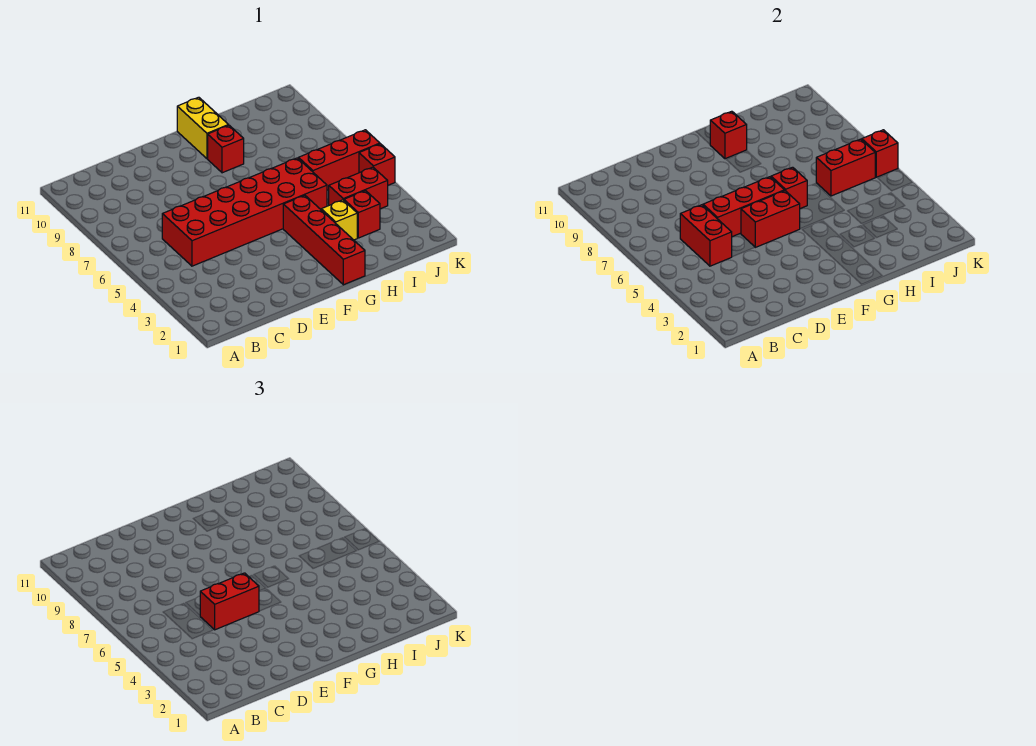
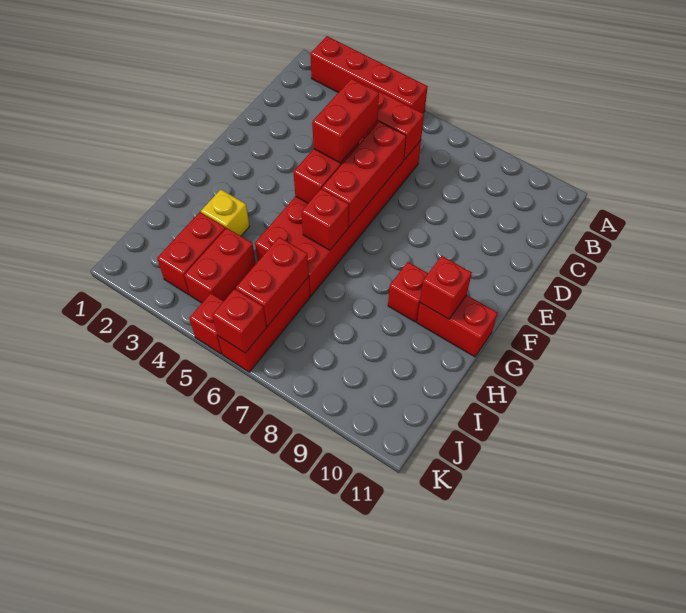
red 1x4 brick [283,195,365,285] -> red 1x4 brick moved to [310,36,428,113]
yellow 1x2 brick [177,97,228,159] -> red 1x2 brick [417,295,497,357]
red 1x1 brick [344,191,380,238] -> red 1x2 brick [157,212,226,295]

